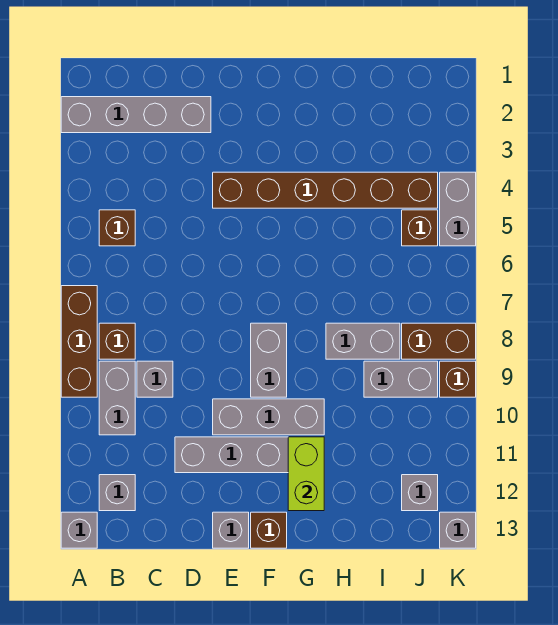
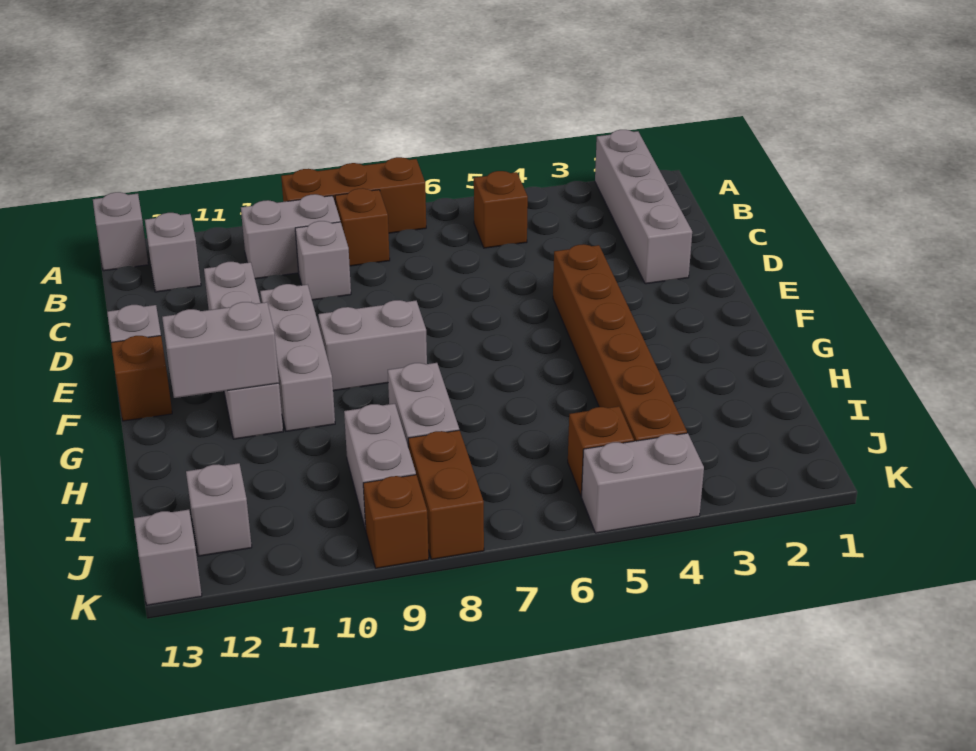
lime 1x2 brick [288,437,324,511] -> grey 1x2 brick [162,302,279,398]

